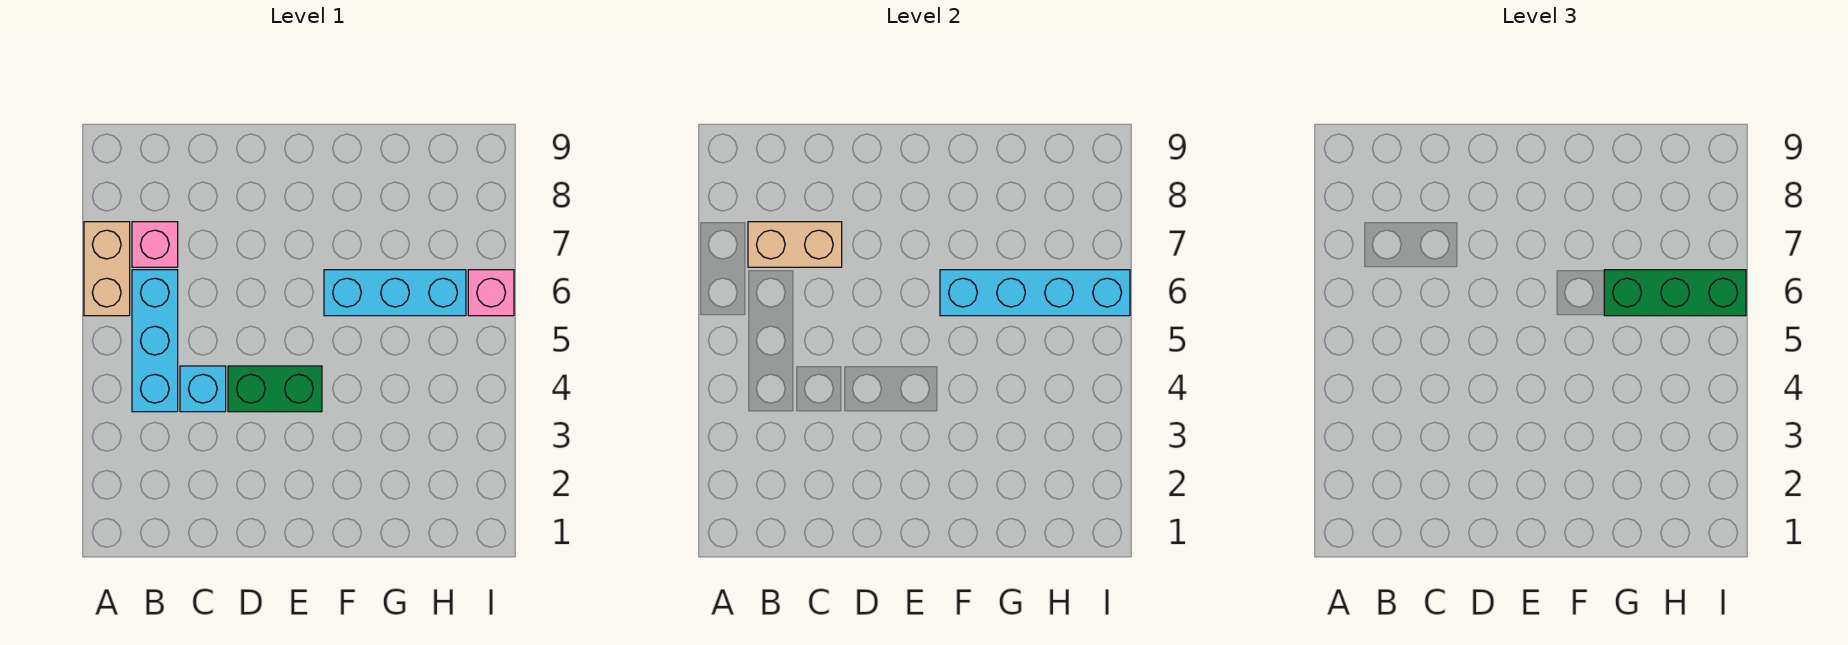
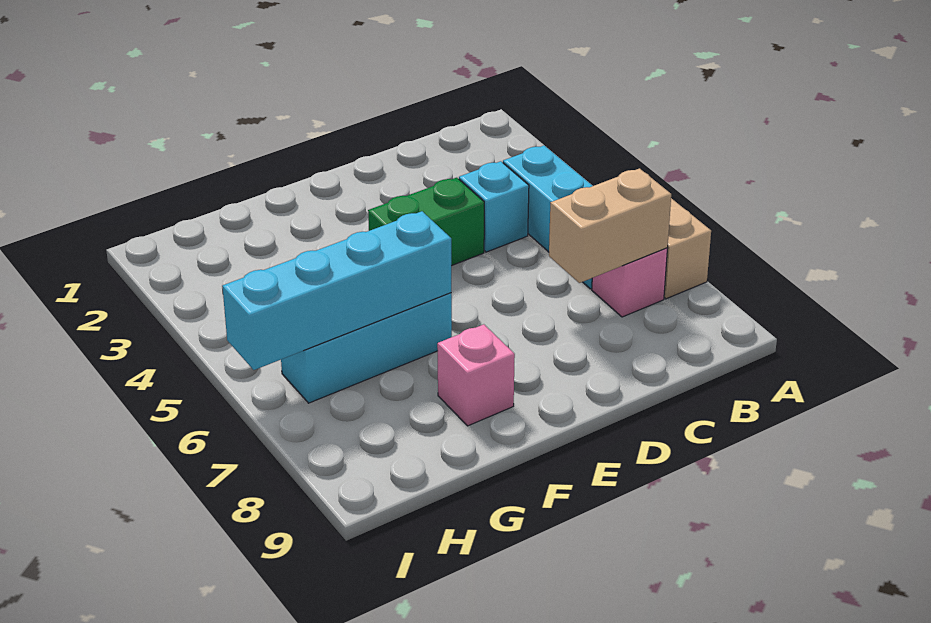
green 1x3 brick [1604,270,1746,316] -> none
pink 1x1 brick [468,270,514,316] -> pink 1x1 brick moved to [437,324,515,426]

